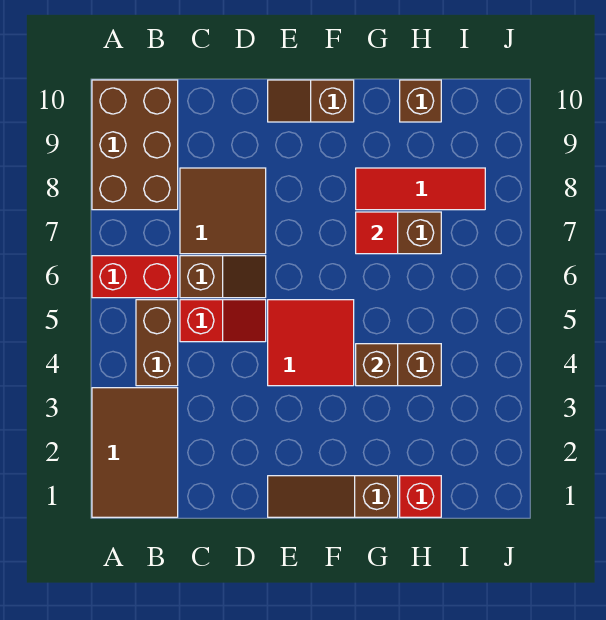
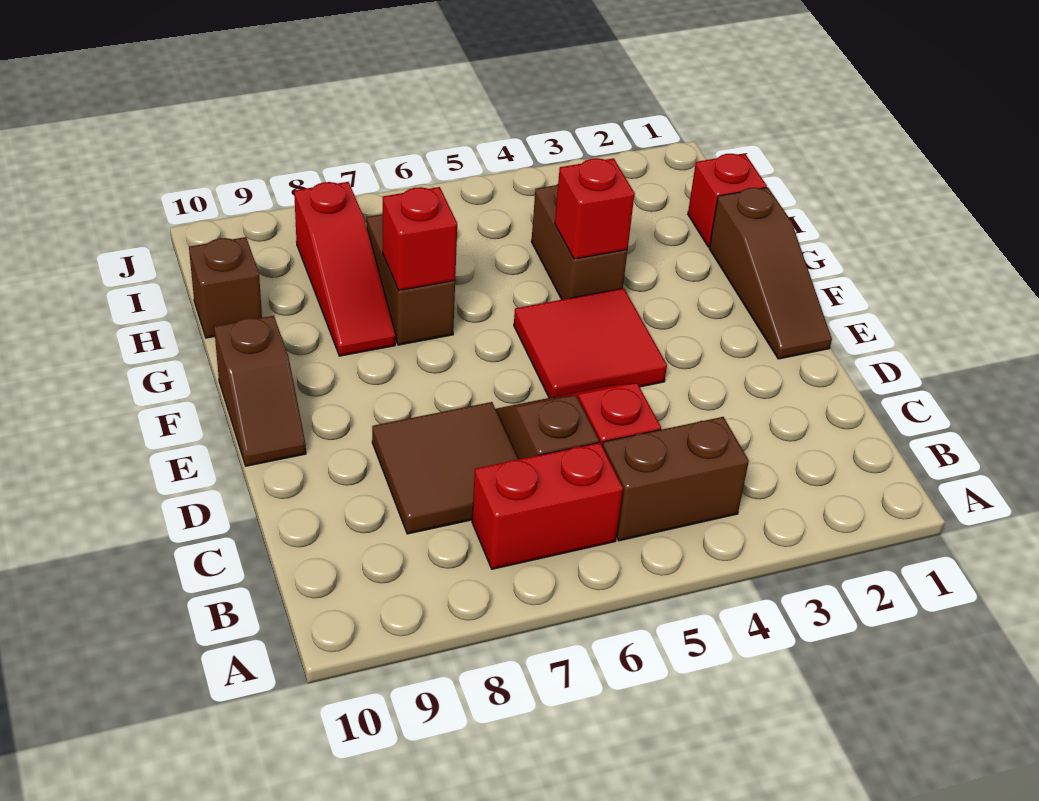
brown 2x3 tile [92,388,178,517] -> none
red 1x2 brick [92,256,178,298] -> red 1x2 brick turned to [472,443,623,569]
brown 2x3 brick [92,80,178,210] -> none
brown 1x1 brick [356,344,398,386] -> red 1x1 brick [555,158,635,259]
red 1x1 tile [356,212,398,254] -> red 1x1 brick [383,187,457,290]
red 1x3 tile [356,168,485,210] -> red 1x3 slope [294,182,395,356]

